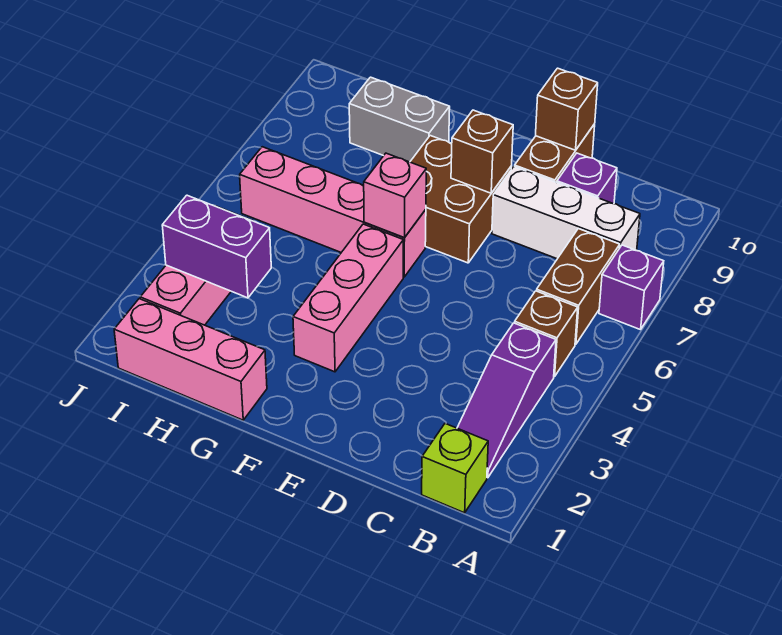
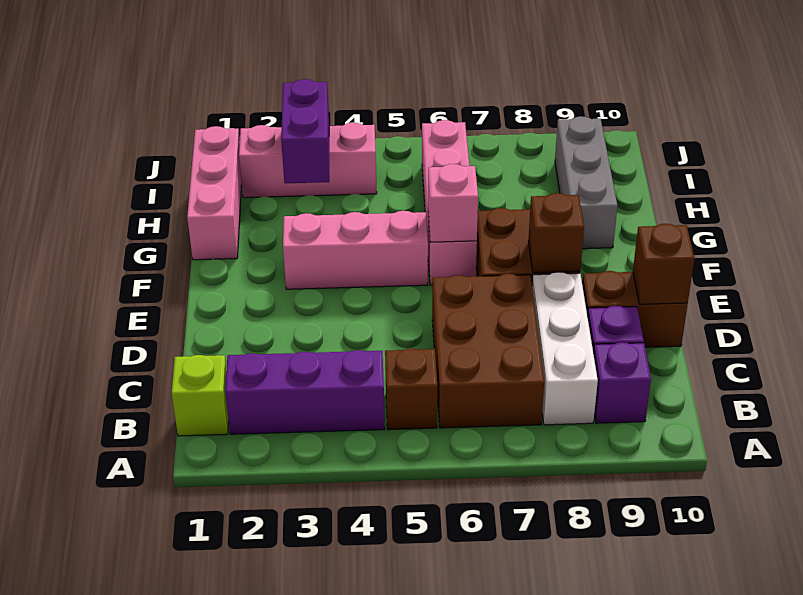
purple 1x1 brick [599,245,664,330] -> purple 1x1 brick moved to [593,342,651,423]
purple 1x3 slope [457,323,556,478] -> purple 1x3 brick [225,350,385,434]
brown 1x2 brick [537,229,620,344] -> brown 2x3 brick [432,274,544,428]
grey 1x2 brick [349,77,450,162] -> grey 1x3 brick [555,116,617,249]

